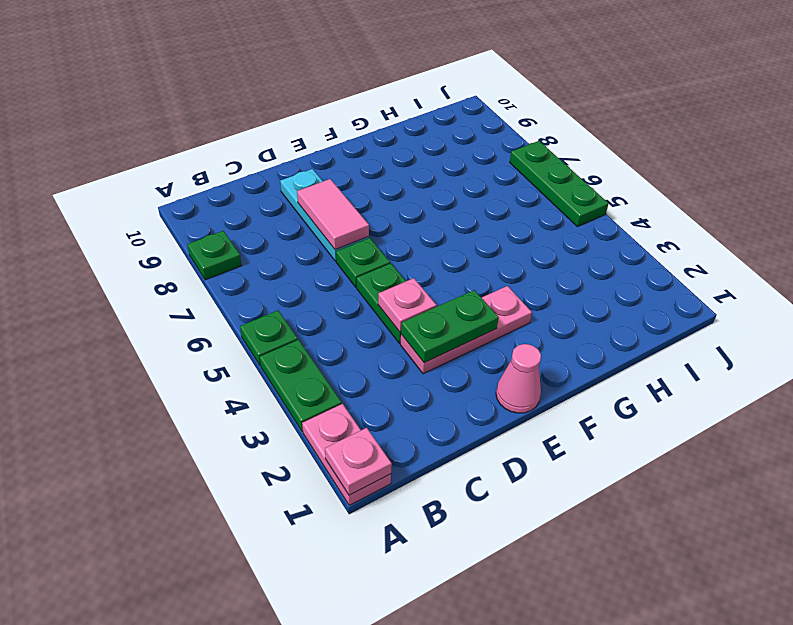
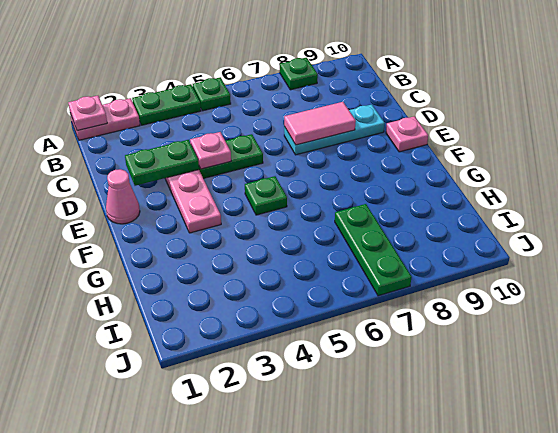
green 1x2 plate [401,290,499,363] -> green 1x2 plate turned to [125,140,199,186]
green 1x1 plate [336,238,390,287] -> green 1x1 plate moved to [245,176,287,215]
none -> pink 1x1 plate [386,116,428,152]
green 1x3 plate [510,141,609,227] -> green 1x3 plate turned to [335,204,411,296]

